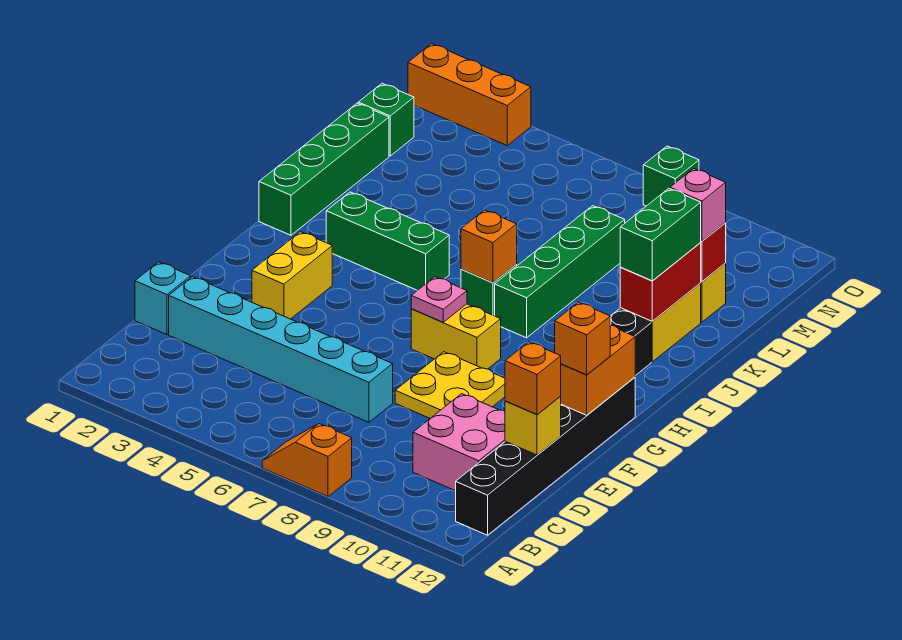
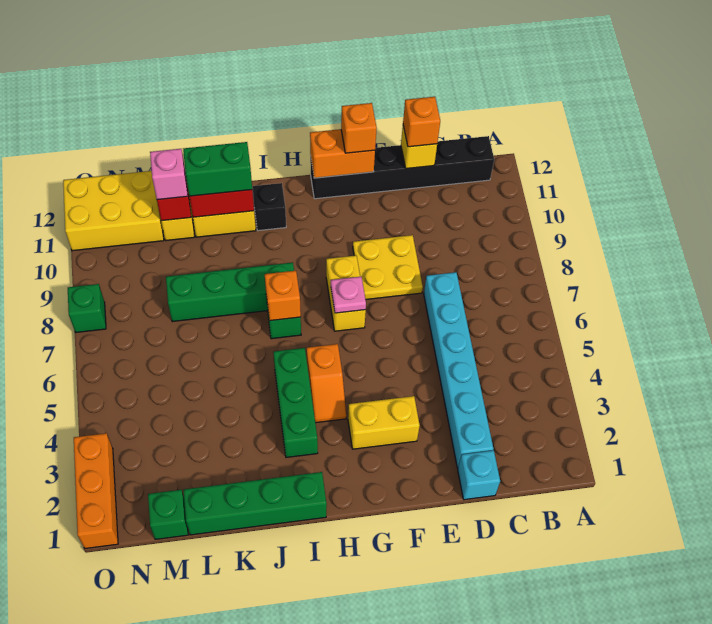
orange 1x2 slope [262,424,352,496] -> orange 1x2 slope moved to [307,344,346,423]
pink 2x2 brick [413,394,505,491] -> none
none -> yellow 2x3 brick [63,171,164,251]

